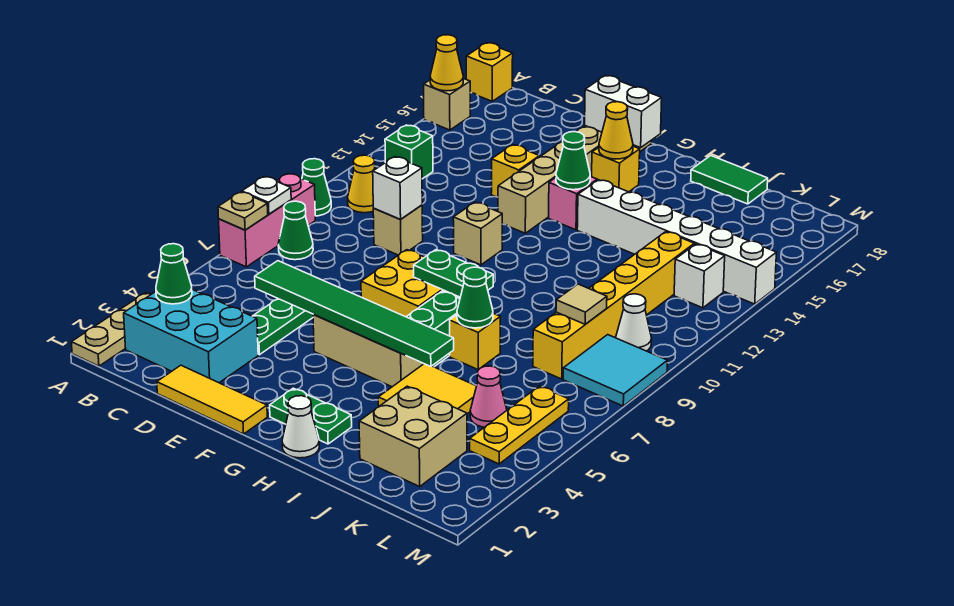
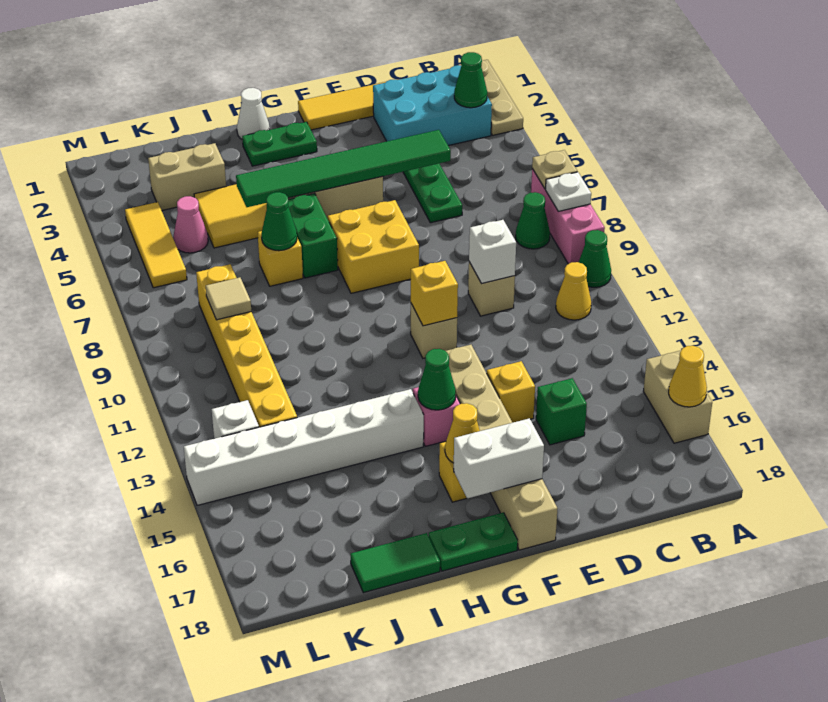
tan 1x1 brick [424,78,470,130] -> tan 1x2 brick [643,351,712,443]
yellow 1x1 brick [466,43,513,101] -> yellow 1x1 brick moved to [411,261,458,326]
green 1x1 brick [385,125,433,179] -> green 1x1 brick moved to [536,378,587,445]
green 1x2 plate [414,250,493,297] -> green 1x2 plate moved to [429,513,518,571]
tan 2x2 brick [359,386,467,486] -> tan 1x2 brick [148,143,226,210]
yellow 1x3 plate [470,386,569,464] -> yellow 1x3 tile [125,202,187,288]
cyan 2x2 tile [563,335,667,406] -> none
white 1x1 cone [616,294,652,351] -> none

